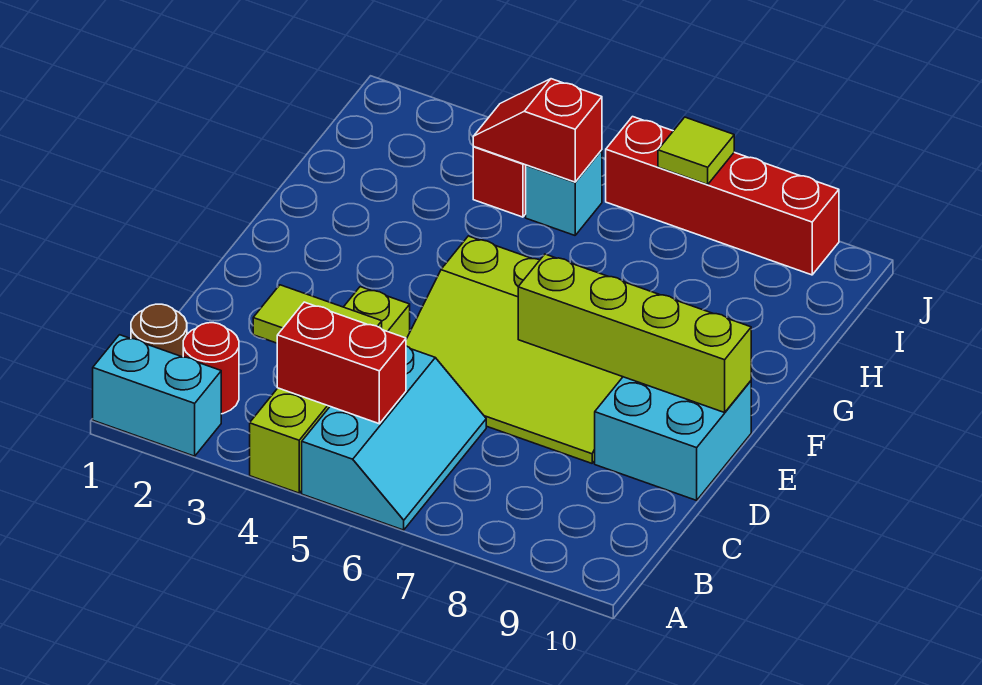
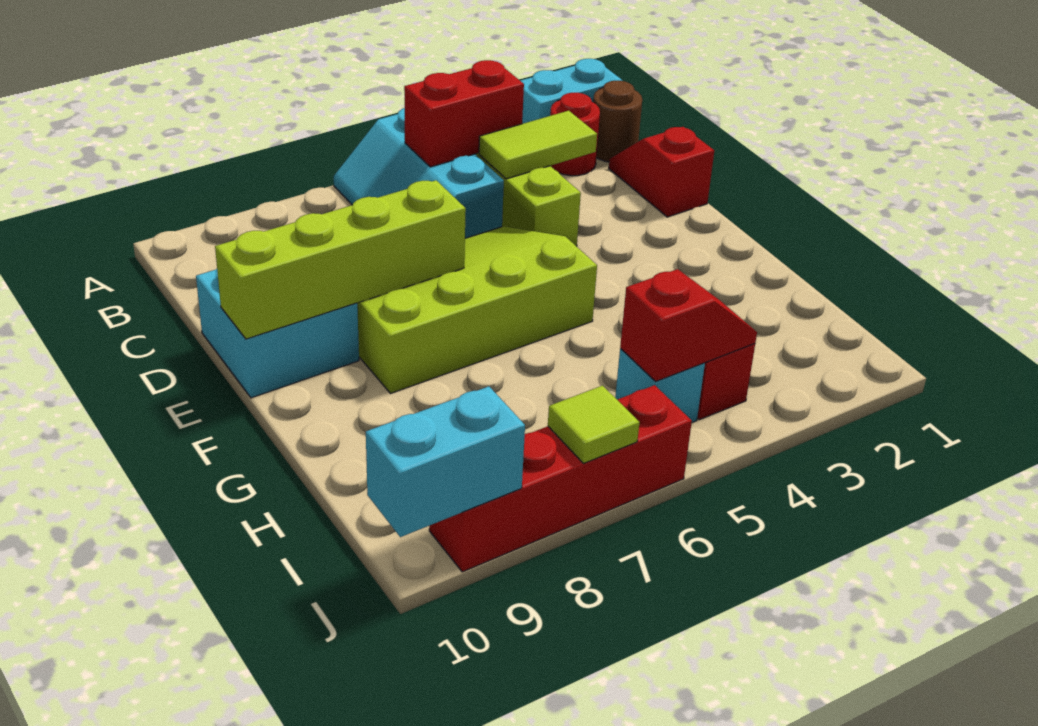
none -> red 1x2 slope [609,127,714,217]
none -> cyan 1x2 brick [366,386,525,537]

